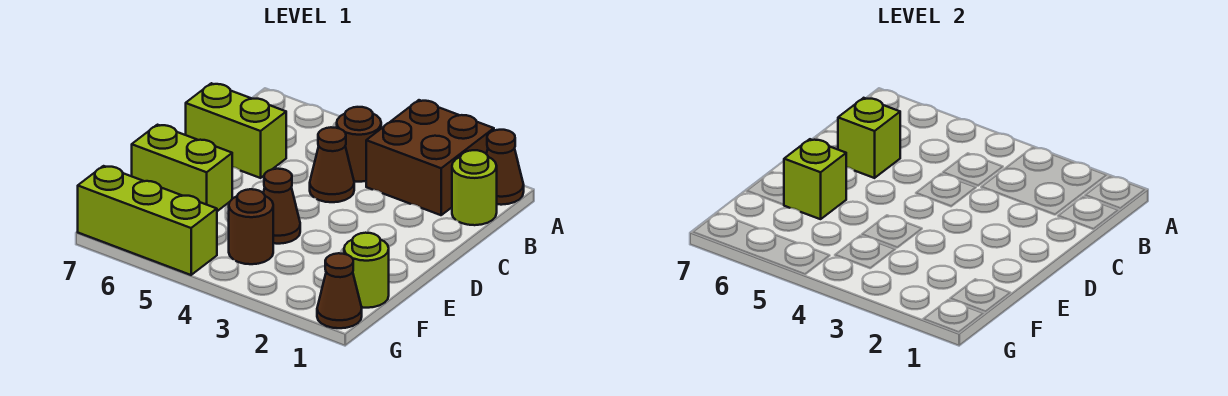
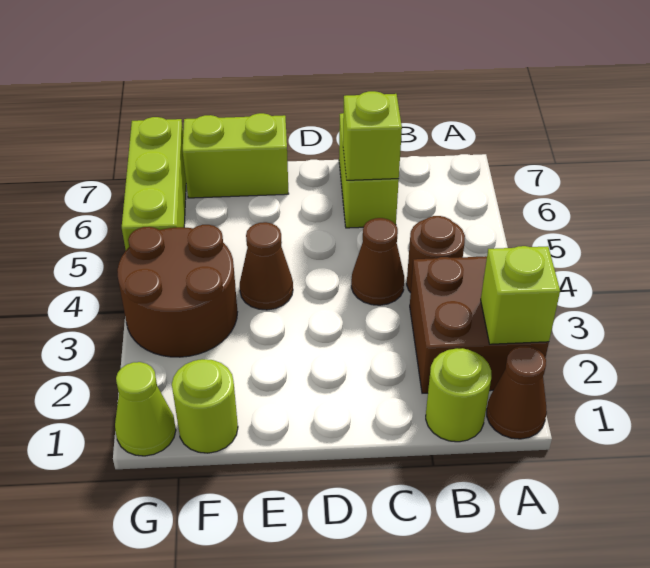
lime 1x2 brick [132,125,232,211] -> lime 1x2 brick turned to [183,113,289,198]
lime 1x1 brick [784,139,846,219] -> lime 1x1 brick moved to [481,246,560,344]
brown 1x1 round brick [229,189,273,264] -> brown 2x2 round brick [117,225,237,357]
brown 1x1 cone [317,253,362,328] -> lime 1x1 cone [115,362,176,456]

